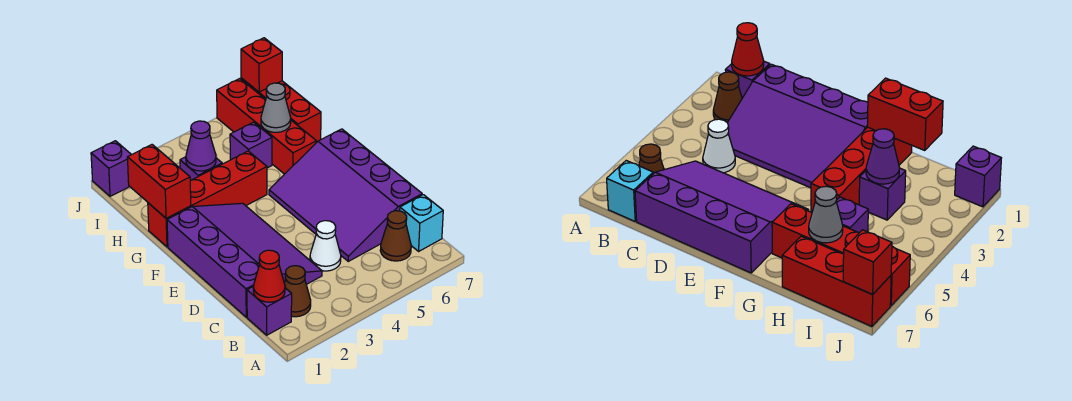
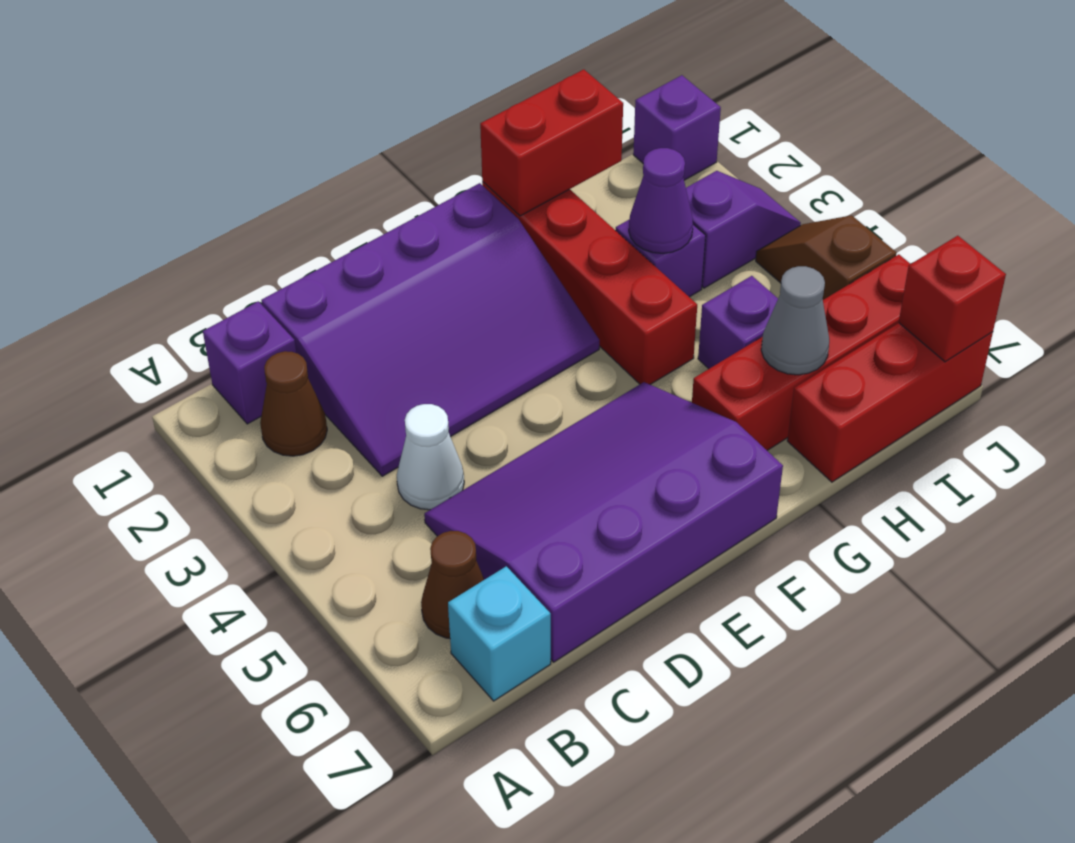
red 1x1 cone [253,250,285,302] -> none
none -> purple 1x2 slope [686,171,801,288]
none -> brown 1x2 slope [756,215,896,300]

